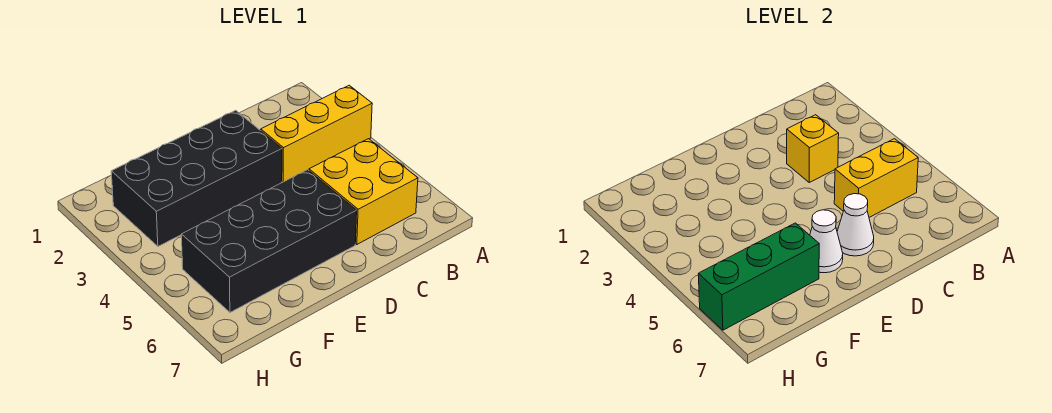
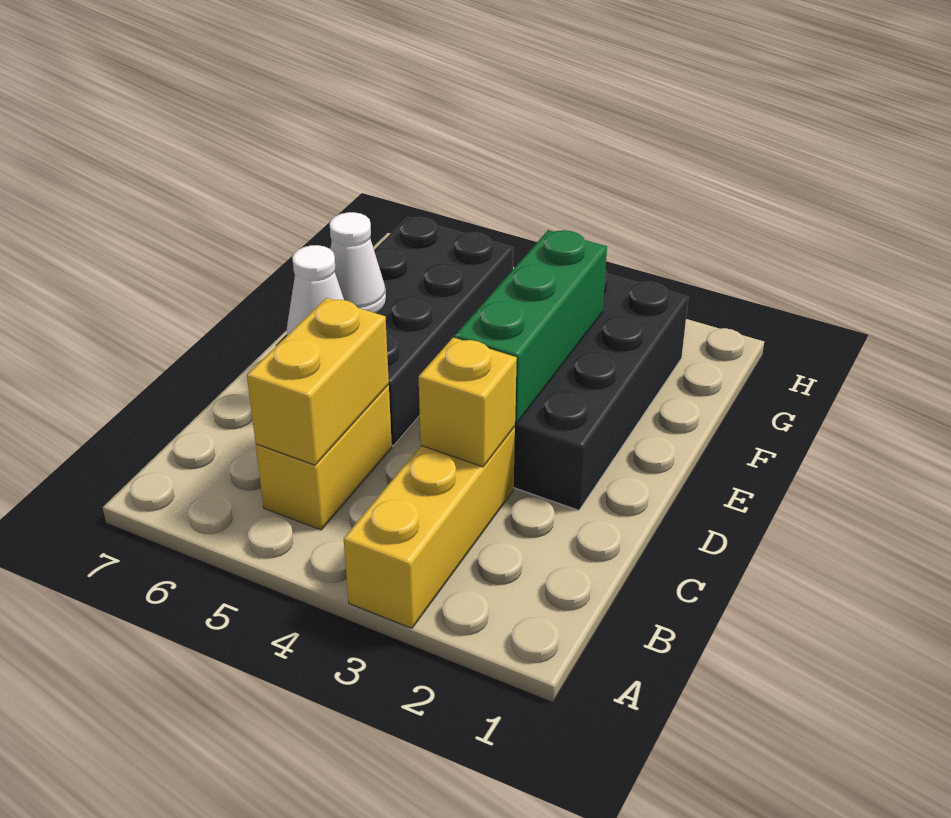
yellow 2x2 brick [309,139,418,244] -> yellow 1x2 brick [256,385,392,530]
green 1x3 brick [698,223,819,330] -> green 1x3 brick moved to [455,230,607,424]

